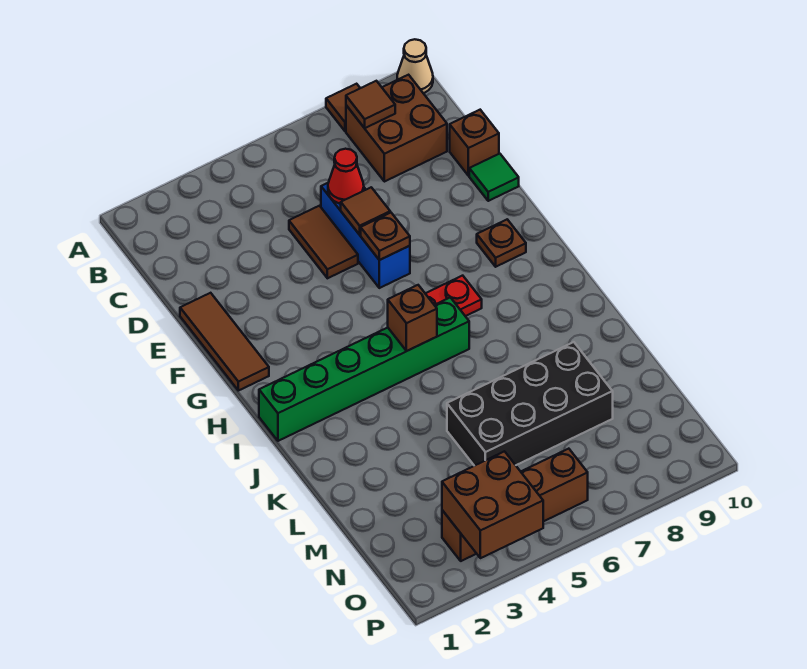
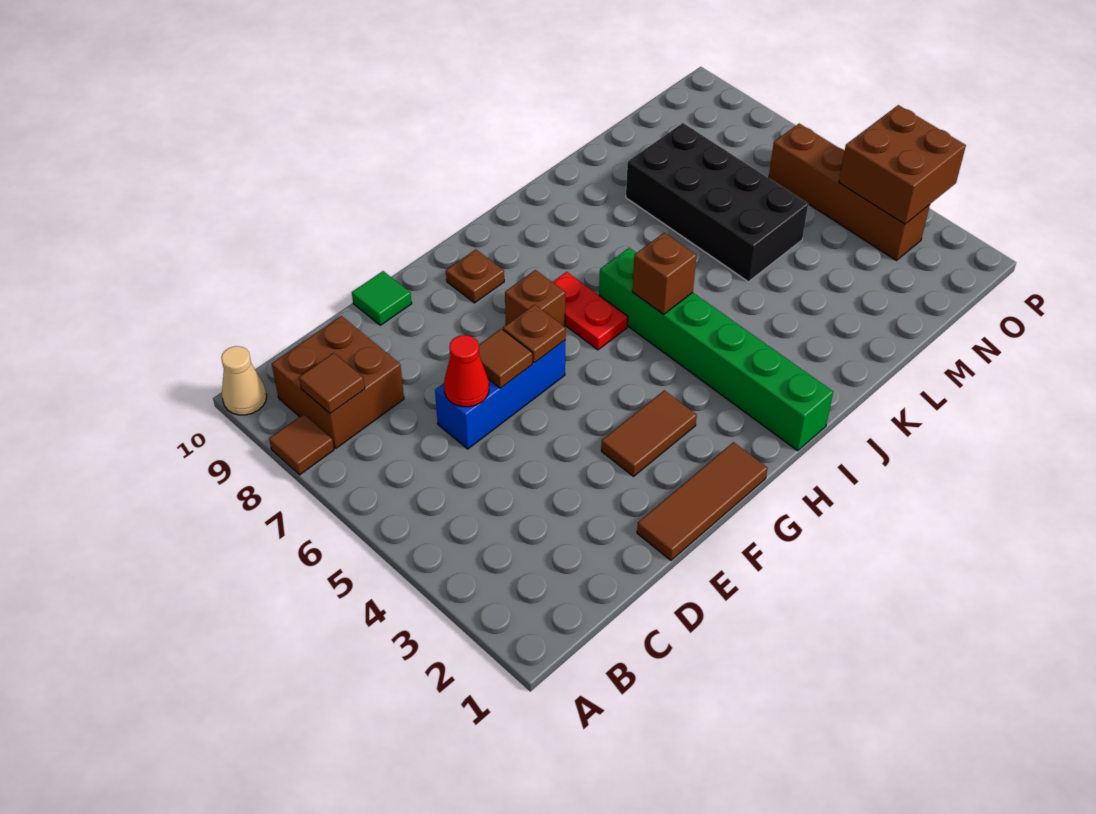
brown 1x2 tile [289,206,358,278] -> brown 1x2 tile moved to [601,390,697,476]
brown 1x1 brick [450,110,499,176] -> brown 1x1 brick moved to [505,270,565,327]

